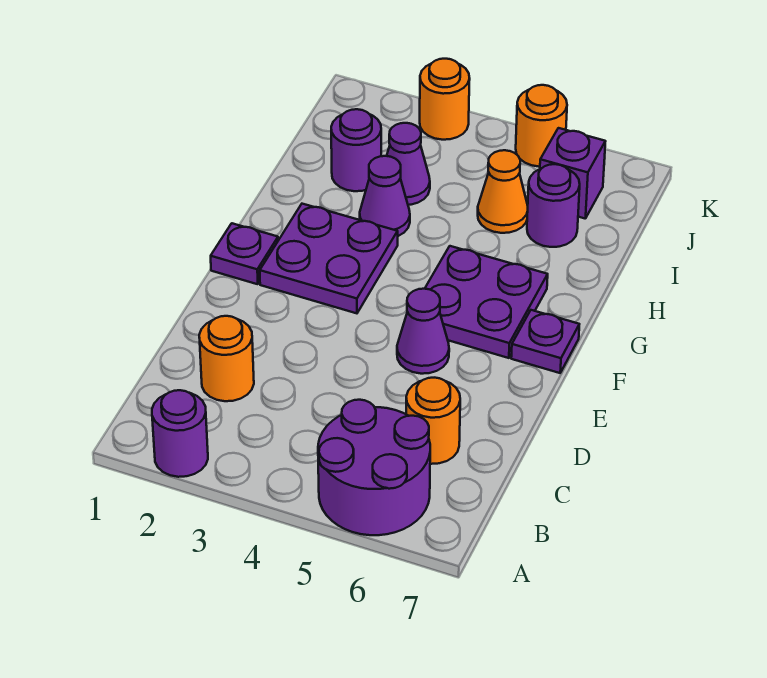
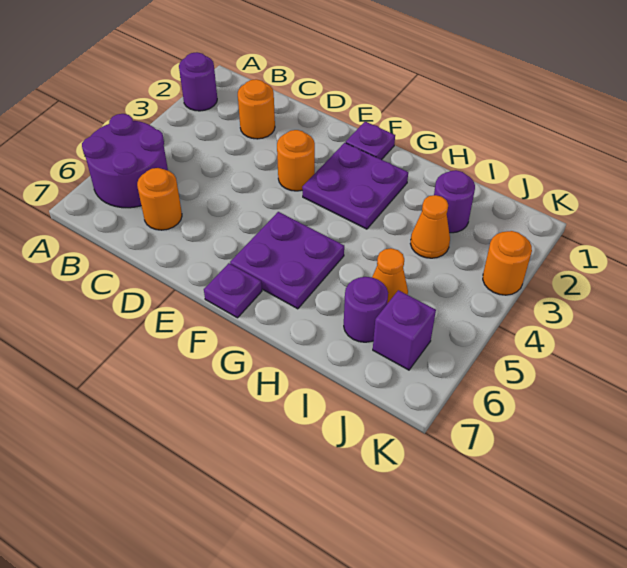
purple 1x1 cone [397,289,449,374] -> none
purple 1x1 cone [360,156,410,236] -> none
purple 1x1 cone [387,123,430,205] -> orange 1x1 cone [410,195,450,258]
orange 1x1 round brick [516,85,567,167] -> orange 1x1 round brick moved to [277,130,315,191]

